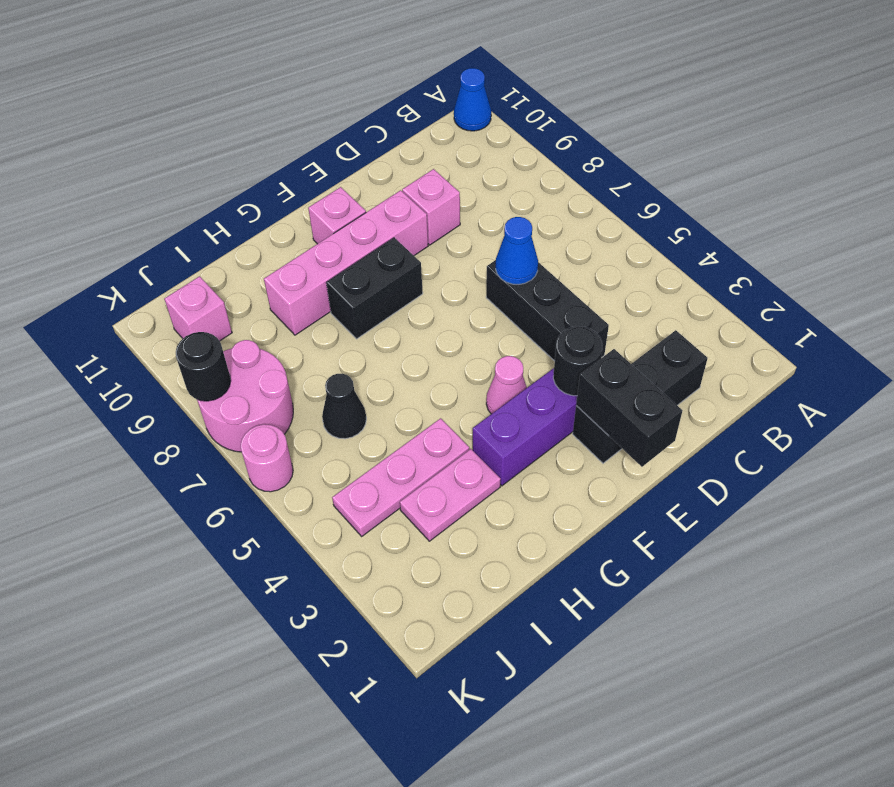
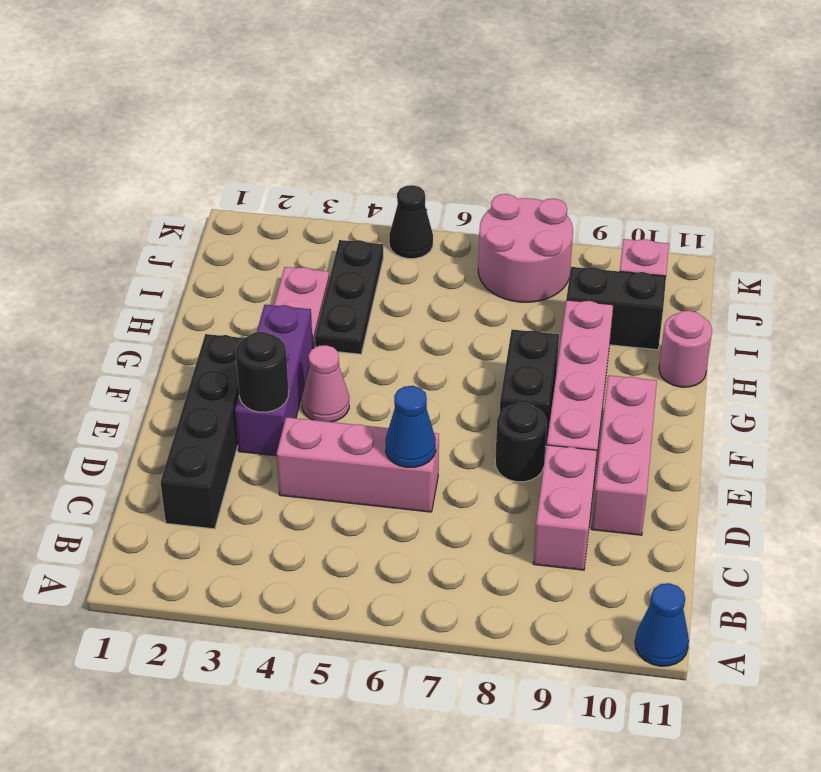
black 1x3 brick [573,330,708,463] -> black 1x4 brick [160,334,244,529]
black 1x3 brick [486,260,609,361] -> pink 1x3 brick [277,417,439,512]
pink 1x1 brick [402,169,460,245] -> pink 1x2 brick [533,445,597,570]
black 1x2 brick [576,349,682,467] -> black 1x2 brick moved to [566,267,666,350]
pink 1x1 brick [308,187,366,244] -> pink 1x3 brick [592,375,657,535]
pink 1x3 plate [332,418,469,536] -> black 1x3 plate [315,240,383,354]
black 1x1 cone [322,374,366,439] -> black 1x1 cone moved to [389,185,433,259]
pink 1x1 round brick [241,424,293,492] -> pink 1x1 round brick moved to [659,311,712,387]
black 1x1 round brick [176,332,231,401] -> black 1x1 round brick moved to [495,403,547,482]

